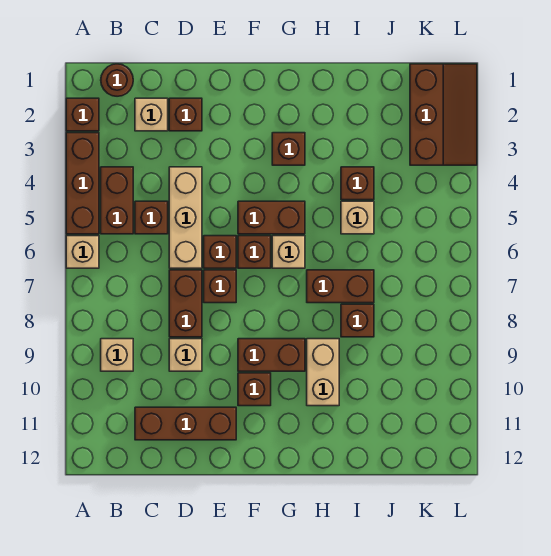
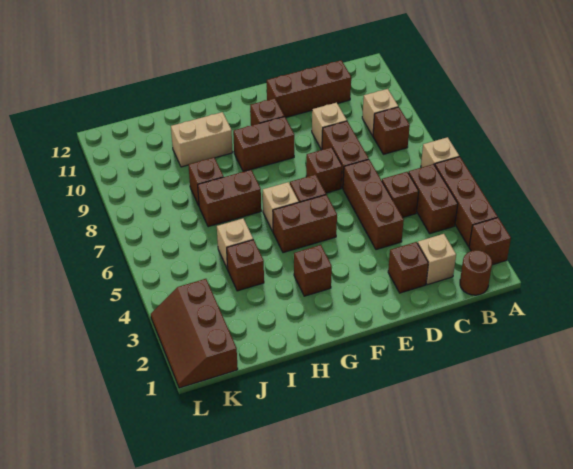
tan 1x3 brick [169,167,202,268] -> brown 1x3 brick [343,160,404,250]
brown 1x1 brick [204,236,236,268] -> brown 1x1 brick moved to [373,107,410,154]
tan 1x2 brick [307,339,339,406] -> tan 1x2 brick turned to [171,112,233,167]

